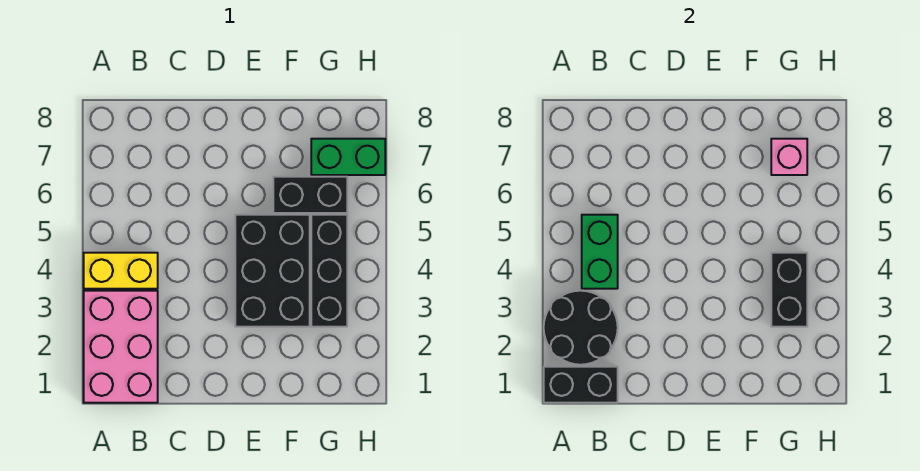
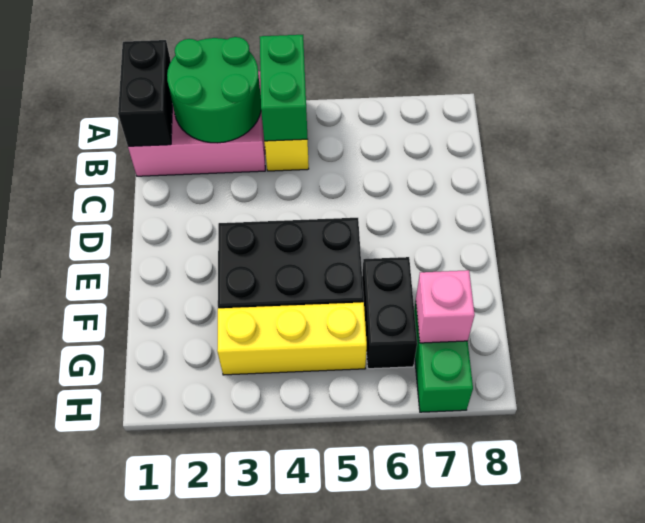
black 2x2 round brick [544,291,618,365] -> green 2x2 round brick [167,37,261,143]
green 1x2 brick [582,215,618,289] -> green 1x2 brick turned to [260,35,308,141]
black 1x3 brick [311,215,347,327] -> yellow 1x3 brick [217,302,367,375]
black 1x2 brick [771,253,807,327] -> none

